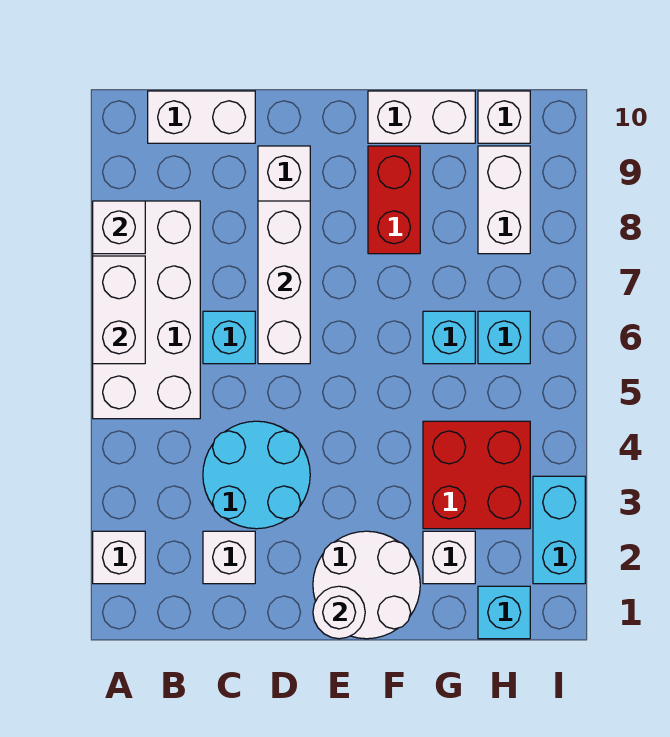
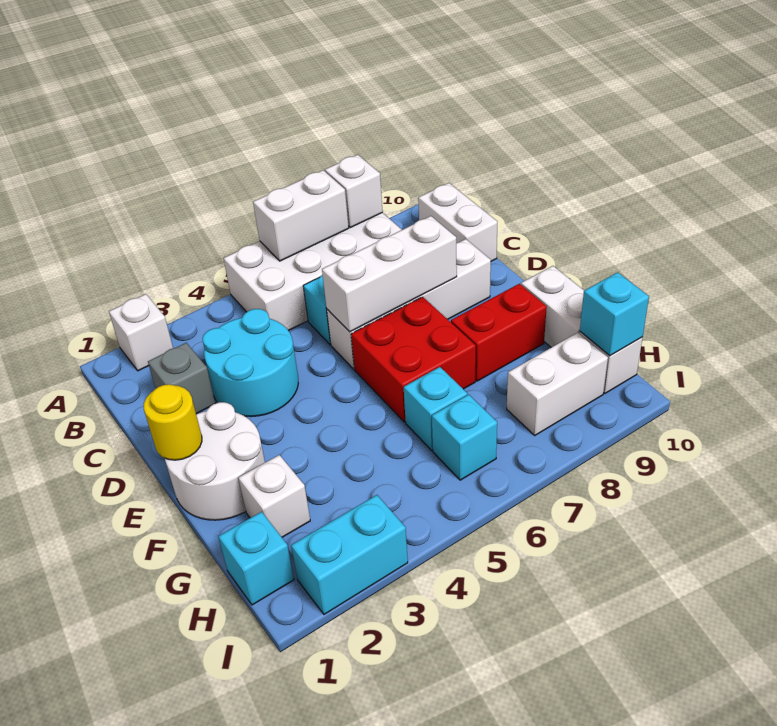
white 1x1 brick [203,531,255,584] -> grey 1x1 brick [148,343,215,414]
white 1x1 round brick [313,586,365,639] -> yellow 1x1 round brick [144,384,202,460]
red 2x2 brick [423,421,530,529] -> red 2x2 brick moved to [351,297,476,422]
none -> cyan 1x1 brick [580,272,649,356]

